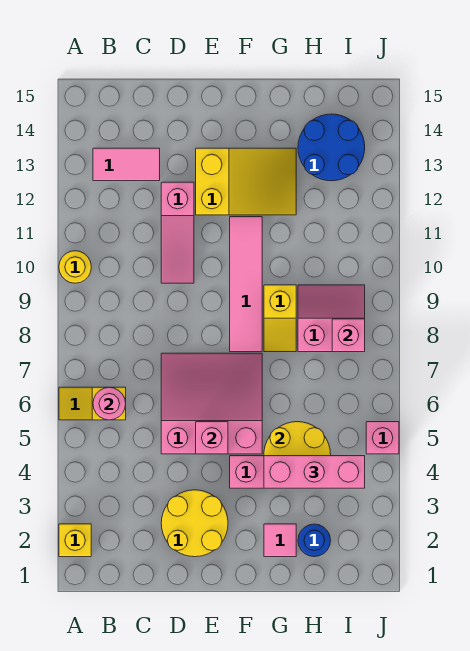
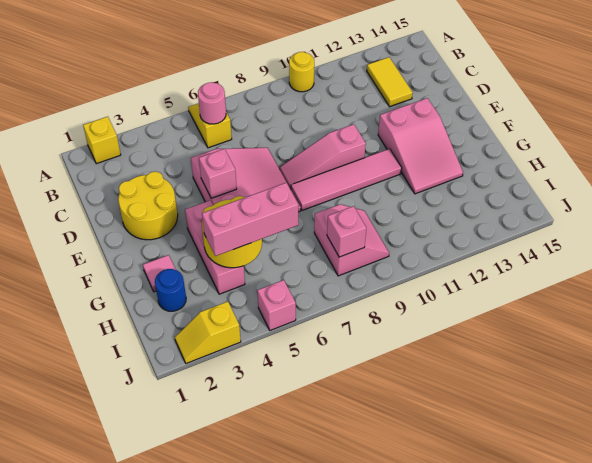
pink 1x2 tile [93,148,160,181] -> yellow 1x2 tile [367,57,413,107]
pink 1x3 slope [161,182,194,283] -> pink 1x3 slope moved to [280,124,366,189]
yellow 2x3 slope [196,148,296,215] -> pink 2x3 slope [378,98,463,194]
pink 1x3 brick [264,456,365,488] -> pink 1x3 brick turned to [202,183,298,256]
yellow 1x2 slope [264,285,296,352] -> yellow 1x2 slope moved to [175,302,241,363]
blue 2x2 round brick [298,114,365,181] -> none

